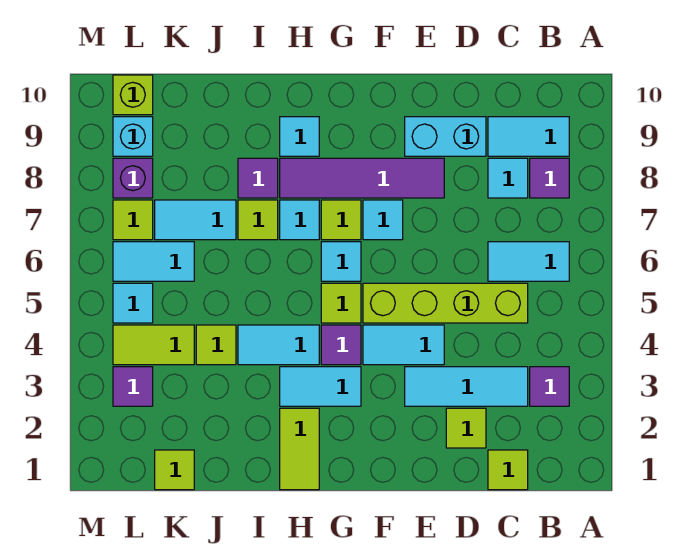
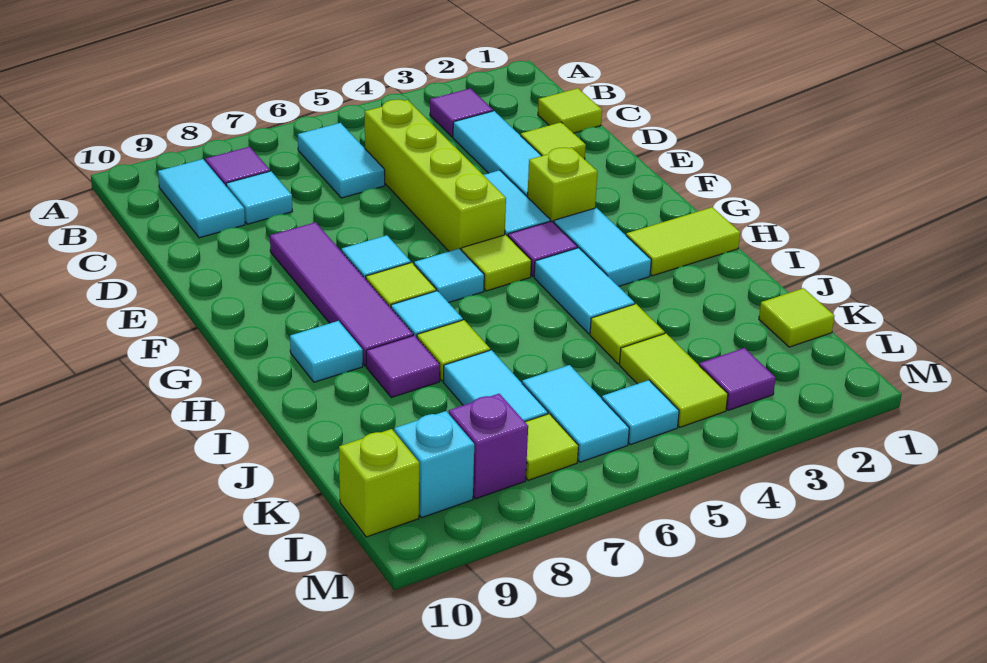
cyan 1x2 brick [405,117,486,156] -> none
none -> lime 1x1 brick [527,148,598,223]

